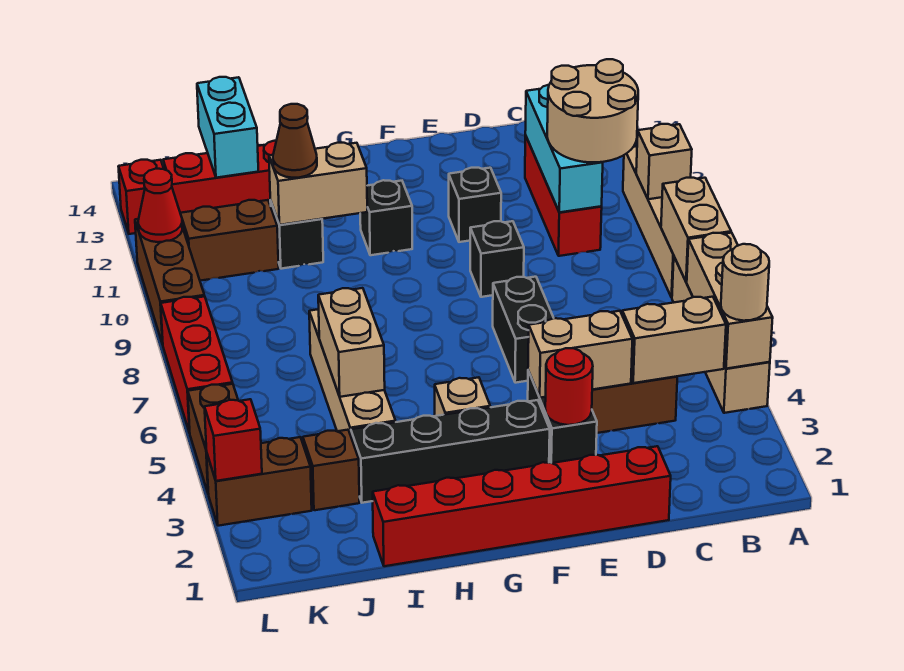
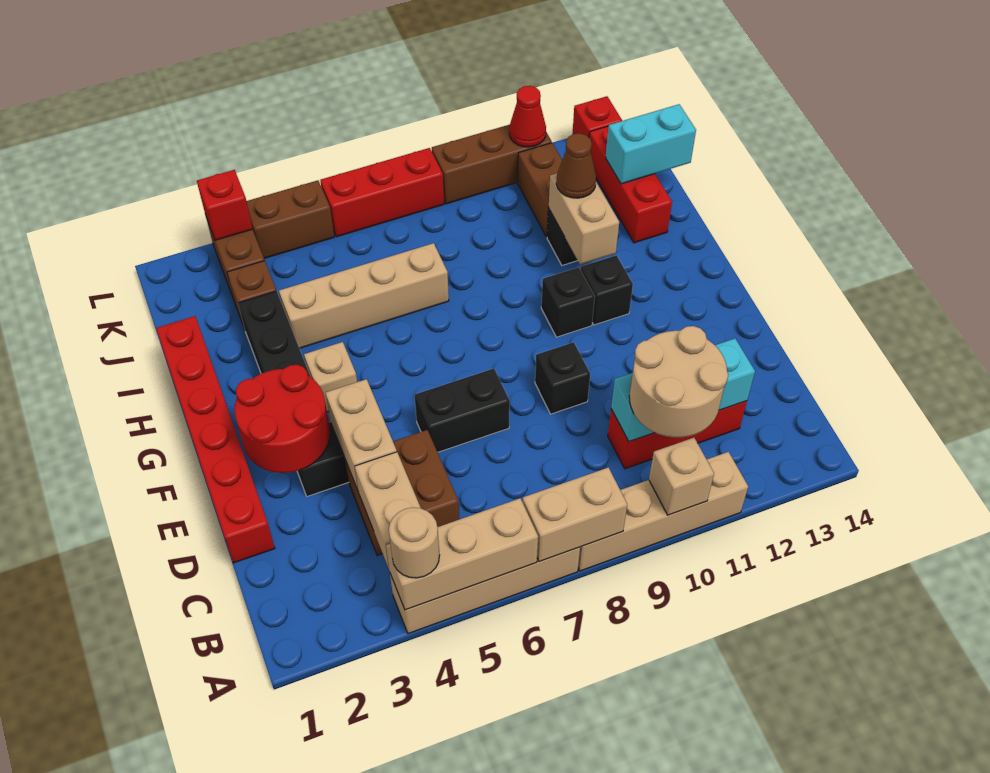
red 1x1 round brick [545,348,593,425] -> red 2x2 round brick [234,365,330,473]
black 1x1 brick [449,168,501,242] -> black 1x1 brick moved to [541,267,595,337]
tan 1x2 brick [318,288,385,397] -> none

